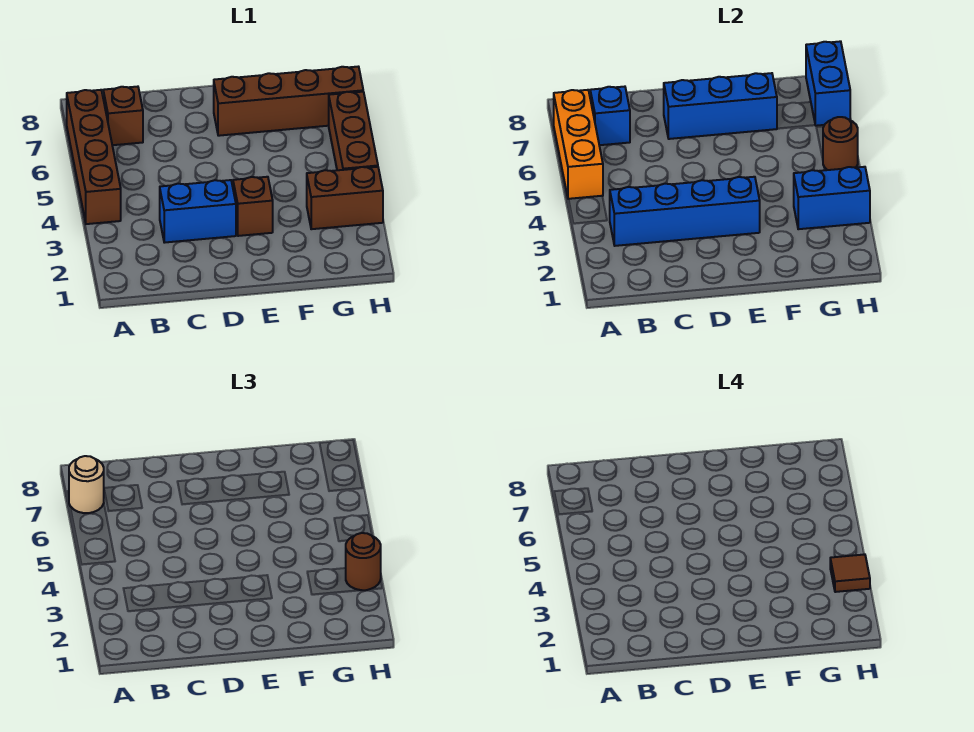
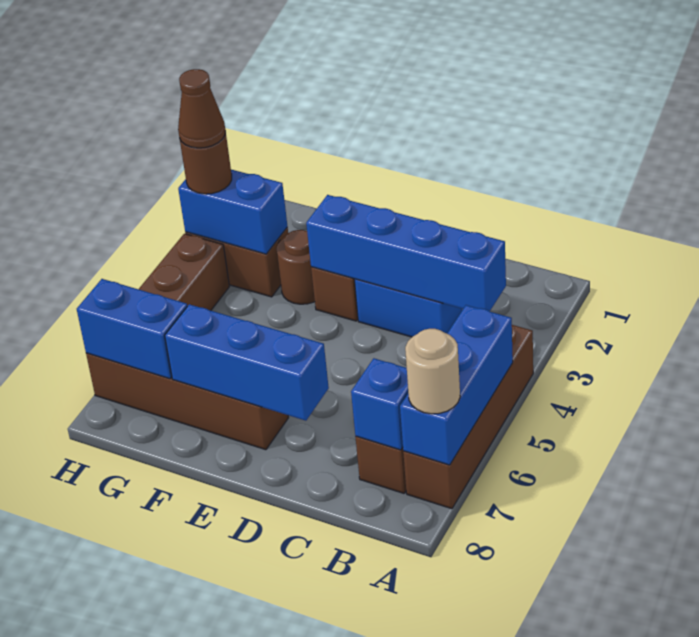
orange 1x3 brick [554,90,603,199] -> blue 1x3 brick [400,305,513,465]
brown 1x1 tile [830,554,870,592] -> brown 1x1 cone [178,69,225,148]
brown 1x1 round brick [823,117,858,170] -> brown 1x1 round brick moved to [277,230,315,304]
blue 1x2 brick [806,41,850,126] -> blue 1x2 brick turned to [77,279,187,379]

